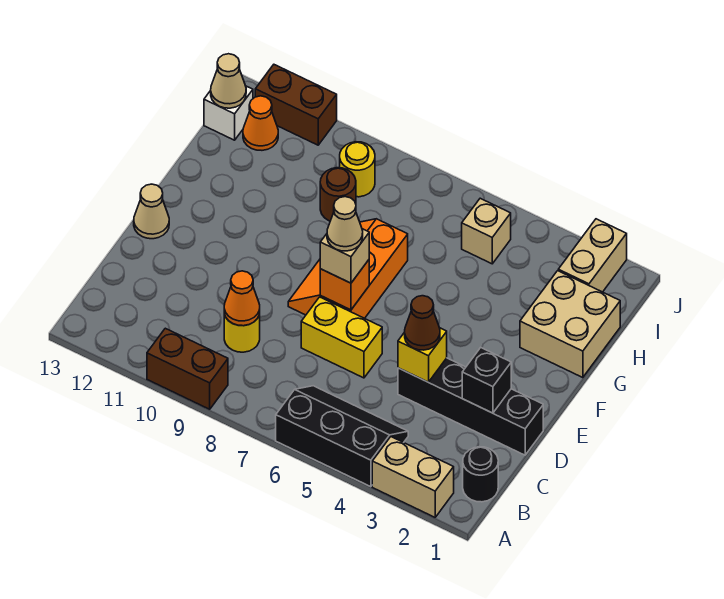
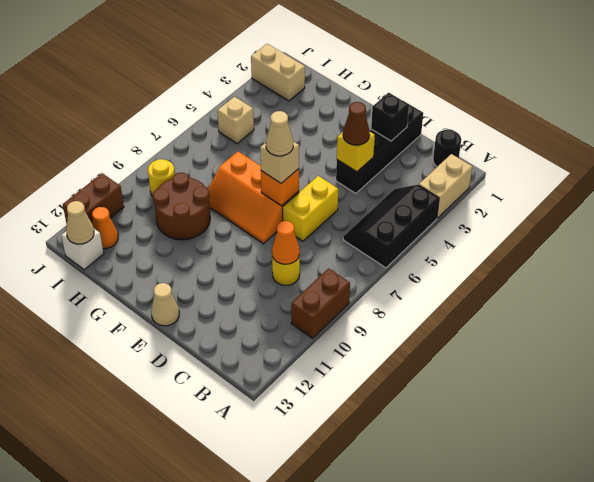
tan 2x2 brick [520,271,620,378] -> none
brown 1x1 round brick [320,168,356,221] -> brown 2x2 round brick [153,173,210,240]

